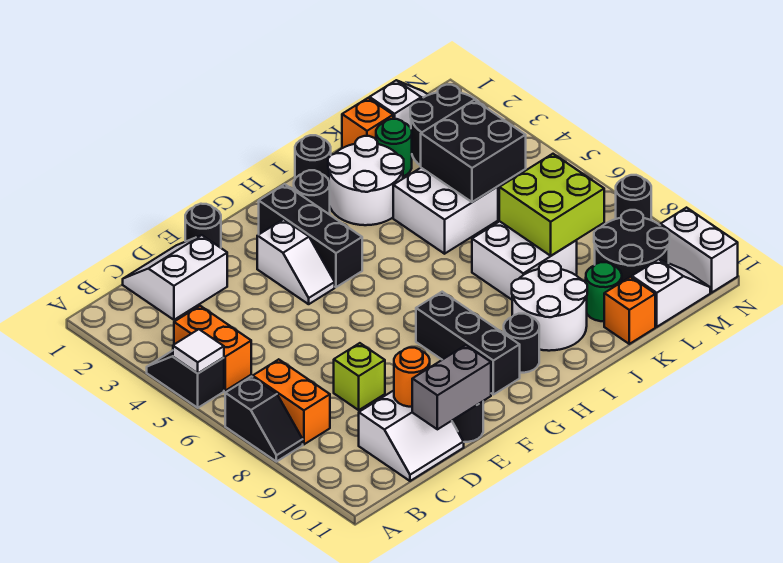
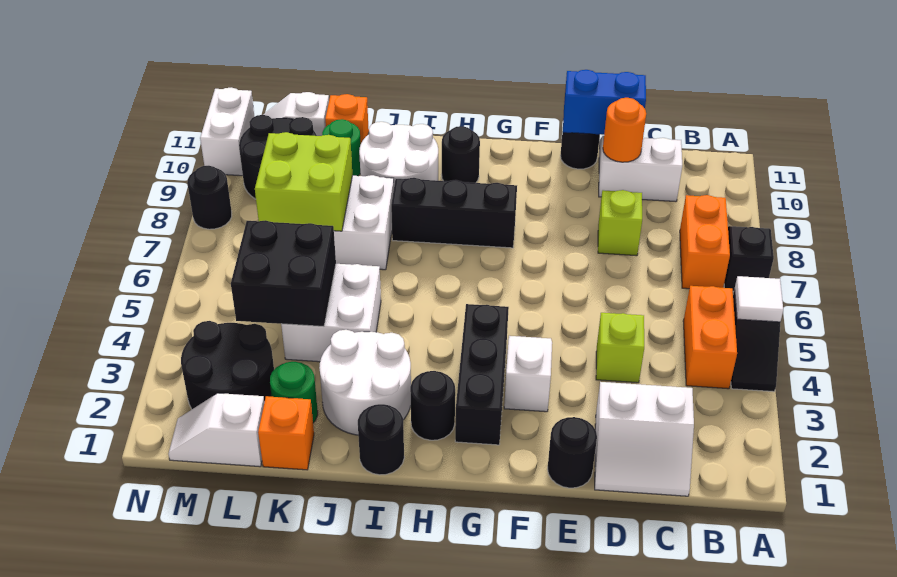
none -> lime 1x1 brick [596,313,644,383]
grey 1x2 brick [412,345,491,429] -> blue 1x2 brick [563,70,646,135]
black 1x3 brick [416,292,520,395] -> black 1x3 brick turned to [391,178,517,248]

